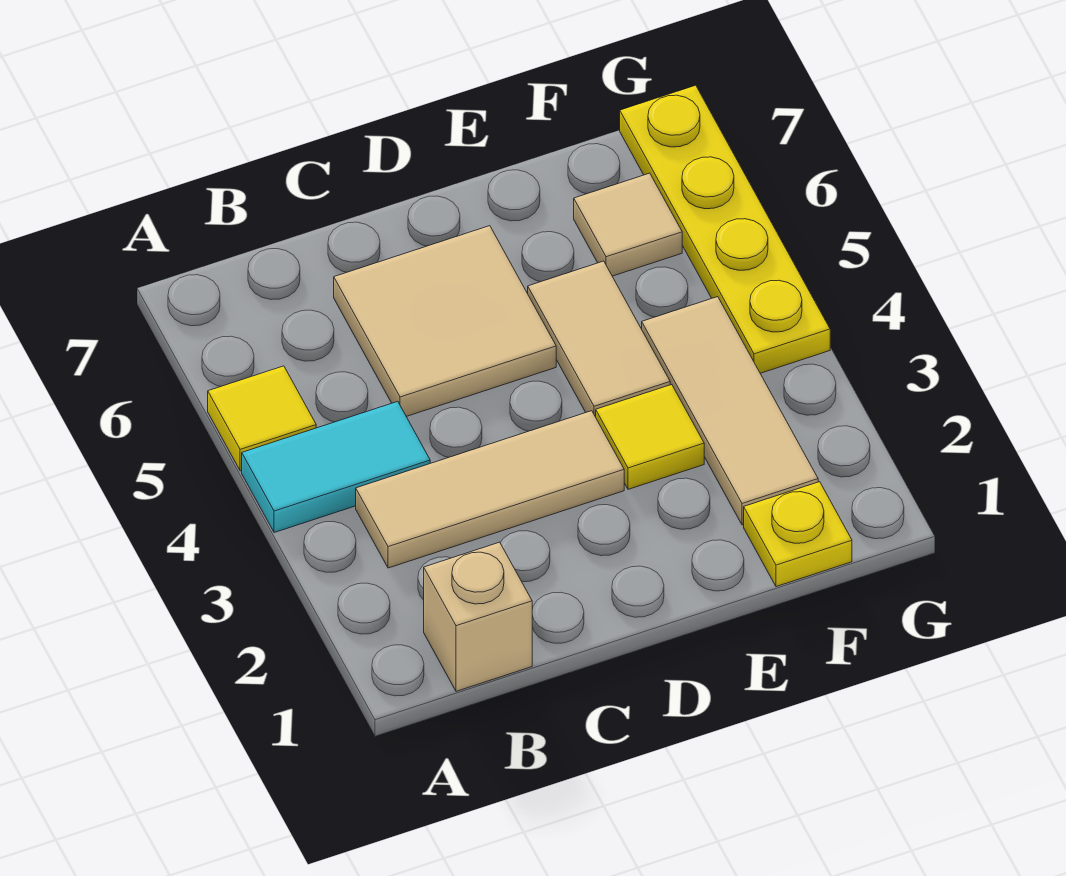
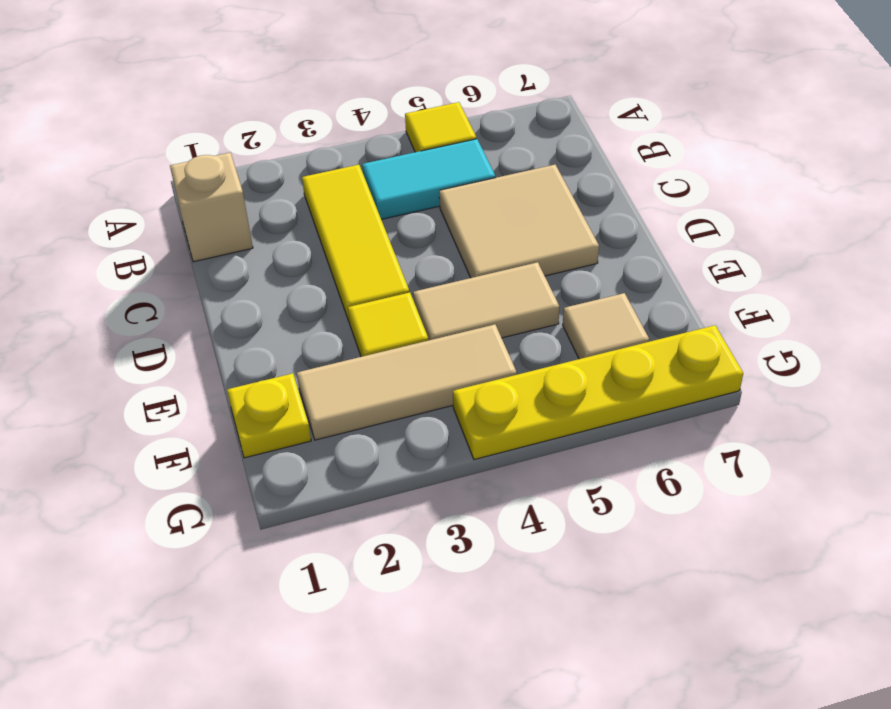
cyan 1x2 tile [242,401,430,533] -> cyan 1x2 tile turned to [362,139,495,219]
tan 1x3 tile [356,411,624,568] -> yellow 1x3 tile [302,165,409,321]

